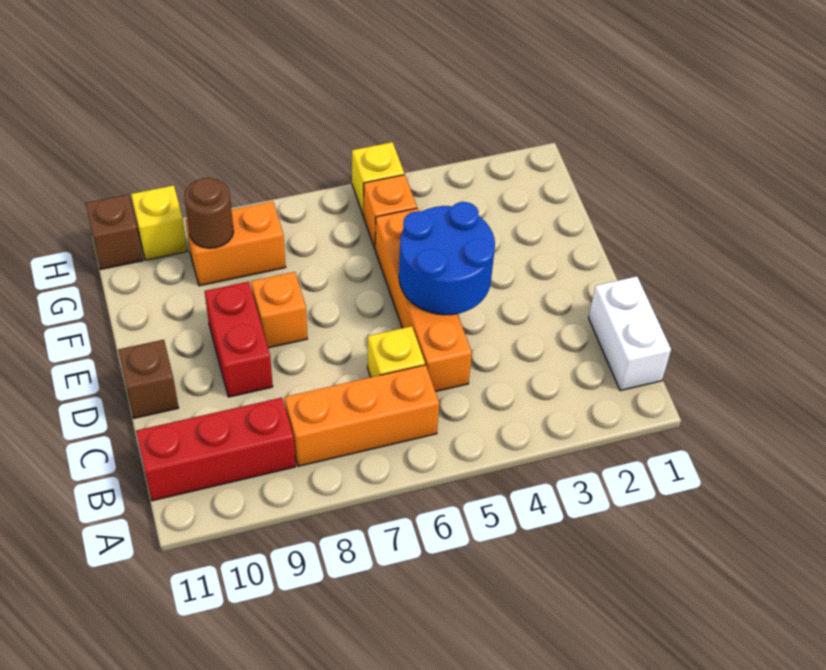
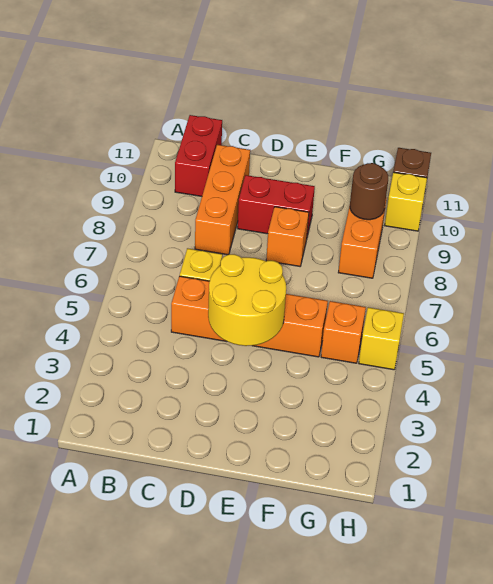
white 1x2 brick [589,277,671,391] -> none
orange 1x3 brick [285,365,439,466] -> orange 1x3 brick moved to [195,145,250,255]
red 1x3 brick [136,398,295,501] -> red 1x2 brick [175,115,222,196]
blue 2x2 round brick [399,202,495,315] -> yellow 2x2 round brick [208,254,286,346]
brown 1x1 brick [118,340,179,419] -> none

